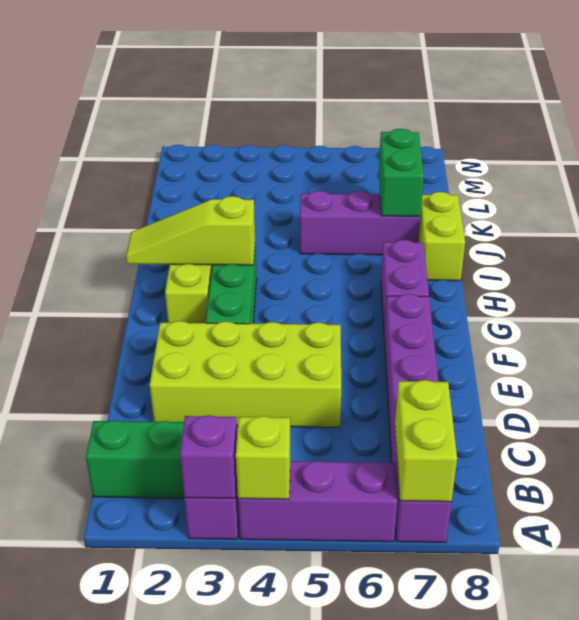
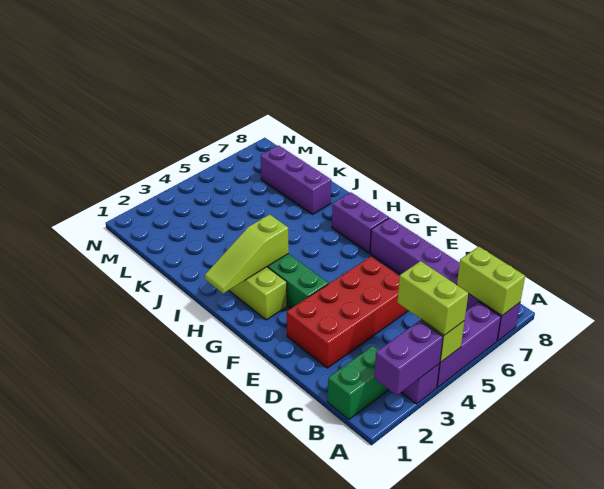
purple 1x1 brick [180,415,237,499] -> purple 1x2 brick [374,321,443,395]
lime 2x4 brick [150,321,341,427] -> red 2x4 brick [287,257,409,368]
lime 1x2 brick [418,192,465,281] -> lime 1x2 brick moved to [398,261,468,335]
purple 1x3 brick [300,191,420,255] -> purple 1x3 brick turned to [261,146,331,214]
green 1x2 brick [379,129,424,216] -> none

